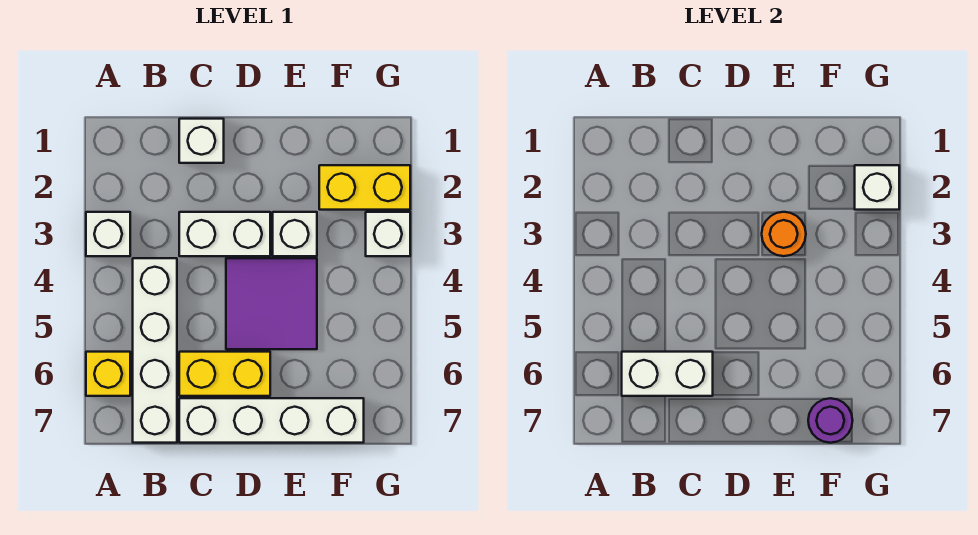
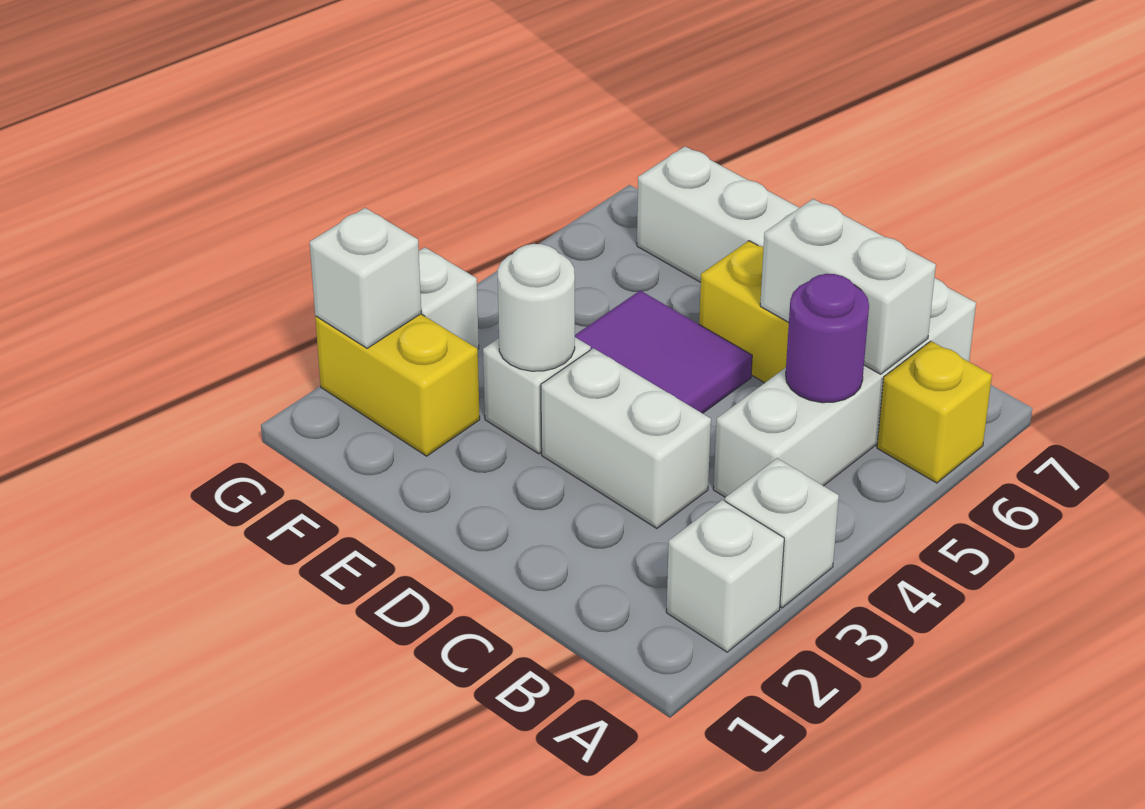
white 1x1 brick [179,119,224,163] -> white 1x1 brick moved to [666,500,784,652]
orange 1x1 round brick [762,212,806,256] -> white 1x1 round brick [498,244,575,371]
purple 1x1 round brick [808,398,853,443] -> purple 1x1 round brick moved to [786,274,869,403]

